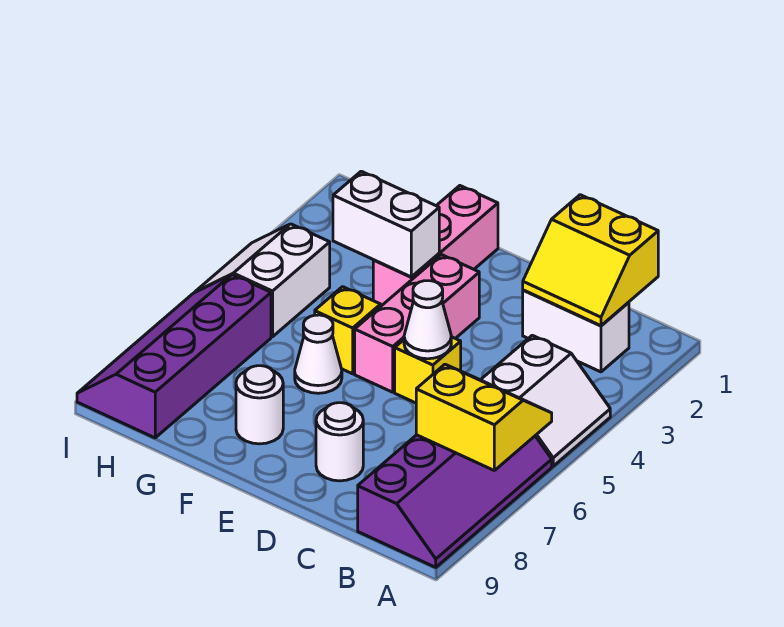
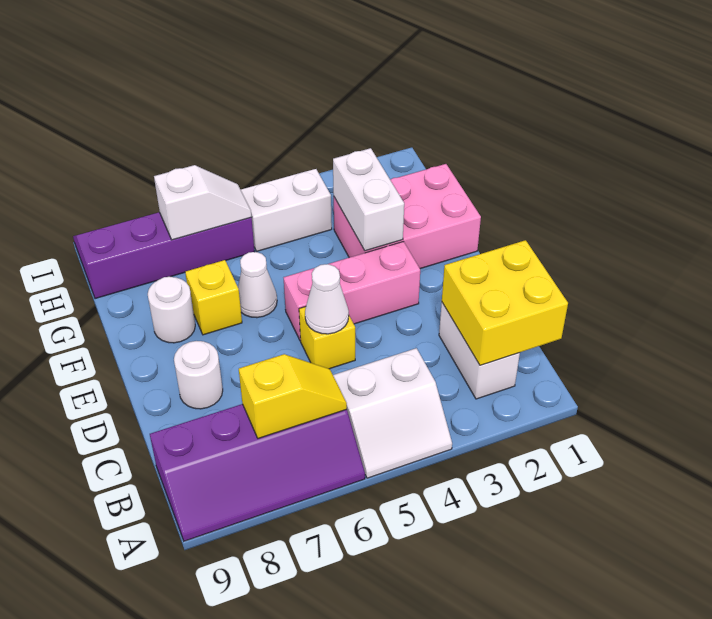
yellow 2x2 slope [416,364,552,470] -> yellow 1x2 slope [239,354,347,438]
yellow 2x2 slope [523,195,658,326] -> yellow 2x2 brick [442,240,568,365]
pink 1x3 brick [373,186,498,306] -> pink 2x3 brick [334,164,481,269]
yellow 1x1 brick [315,287,381,374] -> yellow 1x1 brick moved to [185,260,242,335]
none -> white 1x2 slope [154,165,251,240]

